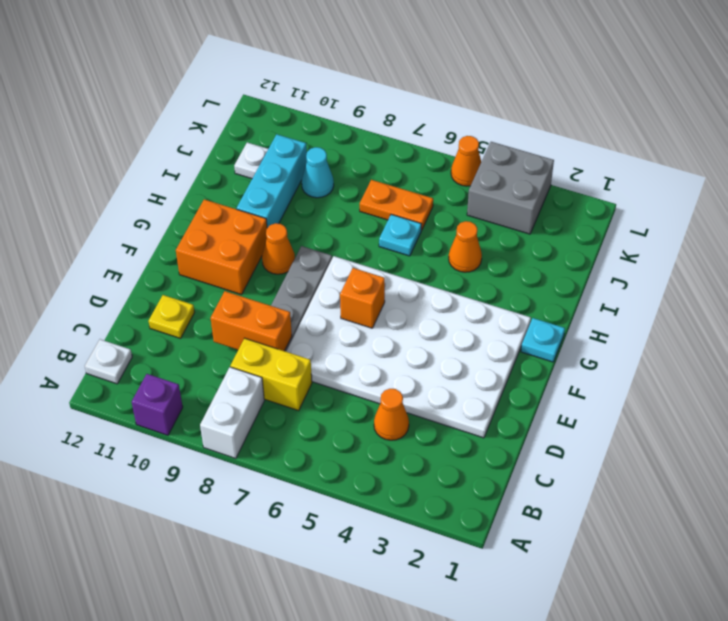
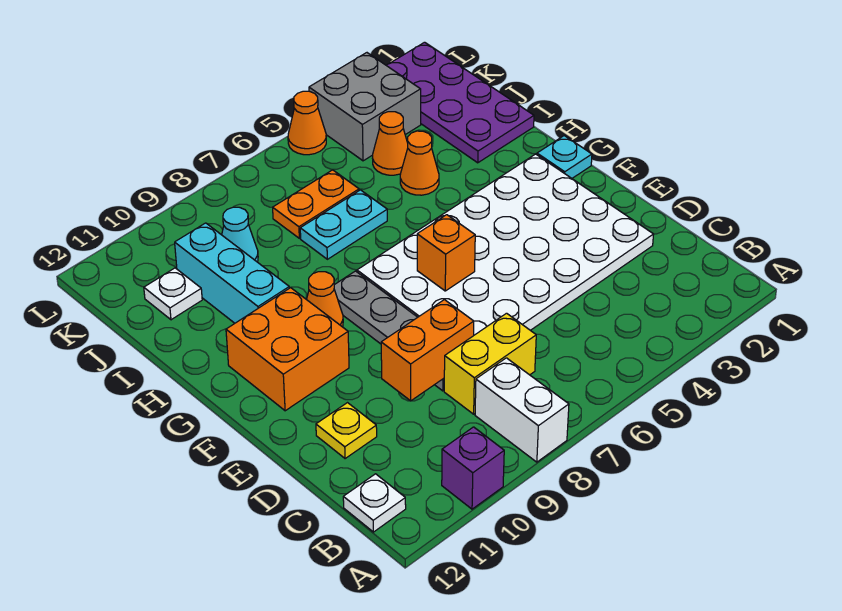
orange 1x1 cone [374,389,409,440] -> orange 1x1 cone moved to [373,112,408,175]
none -> purple 2x4 plate [386,42,534,163]
cyan 1x1 plate [379,214,421,256] -> cyan 1x2 plate [300,190,387,259]

